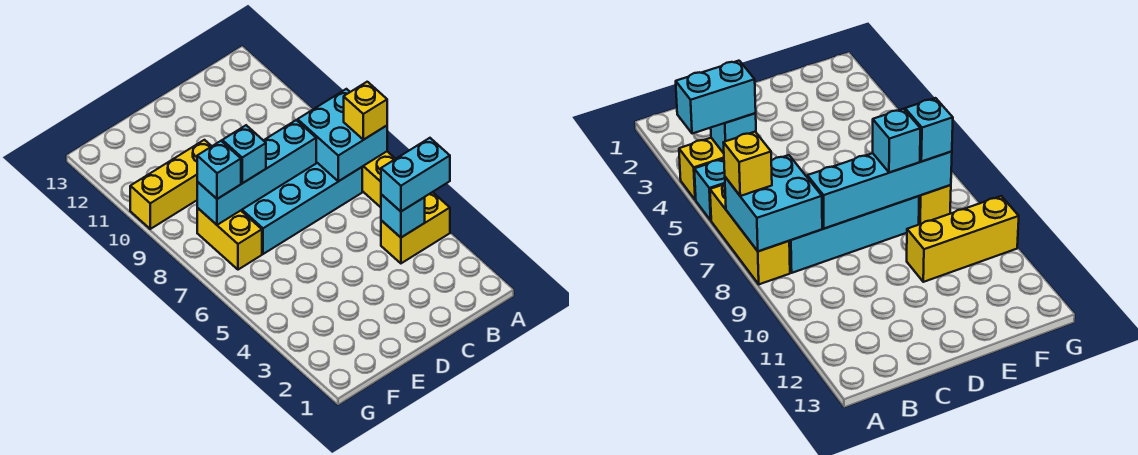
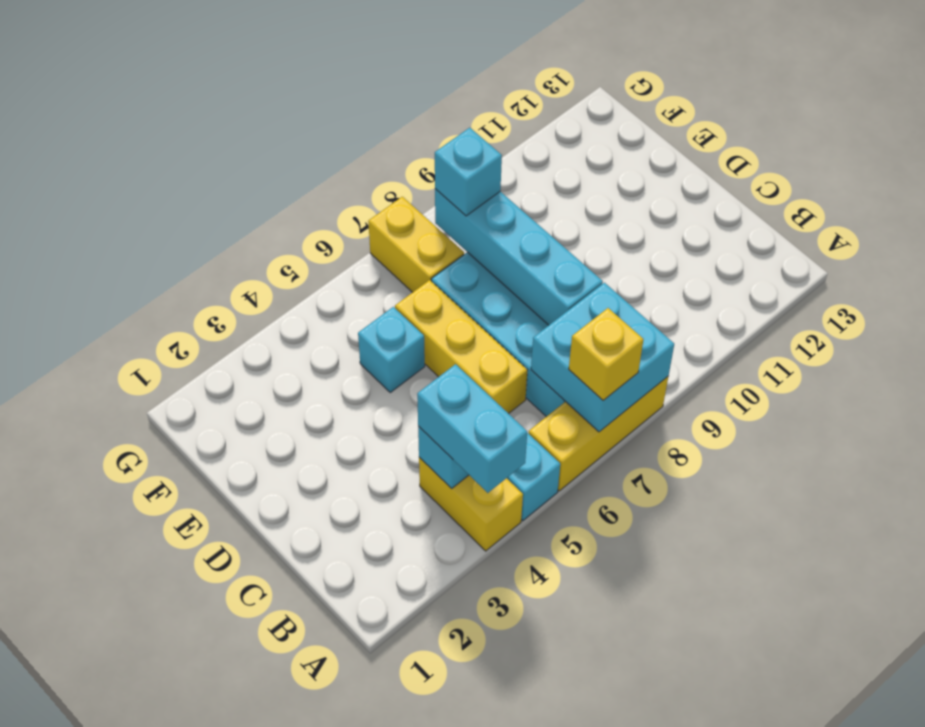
cyan 1x1 brick [222,125,266,183] -> cyan 1x1 brick moved to [358,307,425,392]
yellow 1x3 brick [130,140,212,229] -> yellow 1x3 brick moved to [395,280,527,414]
yellow 1x2 brick [197,208,262,270] -> yellow 1x2 brick turned to [368,197,464,292]

